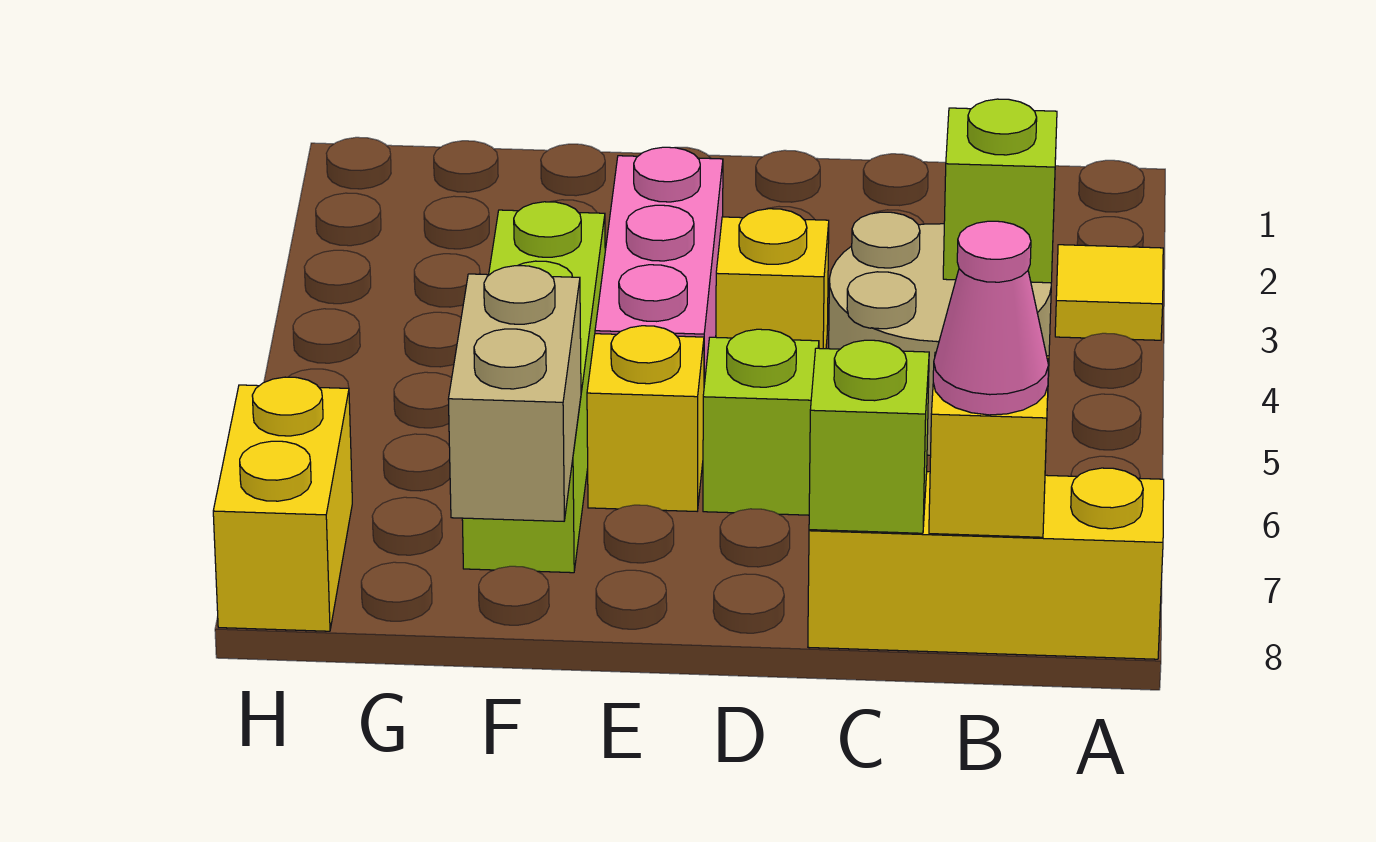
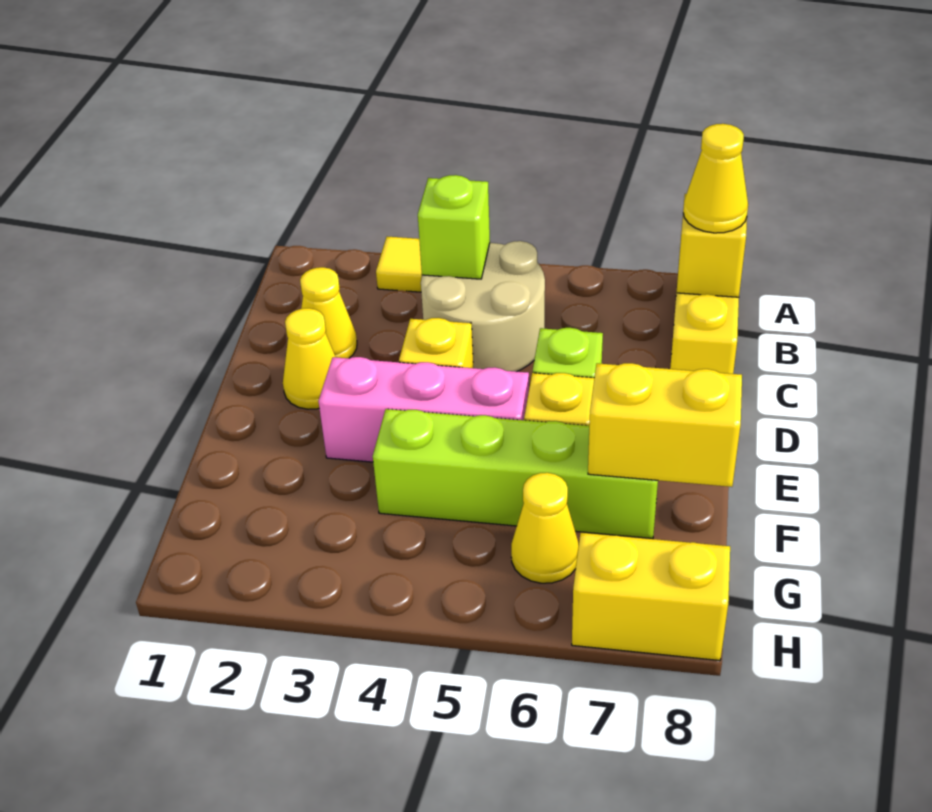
pink 1x1 cone [933,221,1049,415] -> yellow 1x1 cone [683,124,748,233]
none -> yellow 1x1 cone [300,267,357,358]
lime 1x1 brick [809,340,929,533] -> none
none -> yellow 1x1 cone [283,308,335,409]
tan 1x2 brick [448,266,581,521] -> yellow 1x2 brick [588,363,742,487]
none -> yellow 1x1 cone [511,473,579,583]

